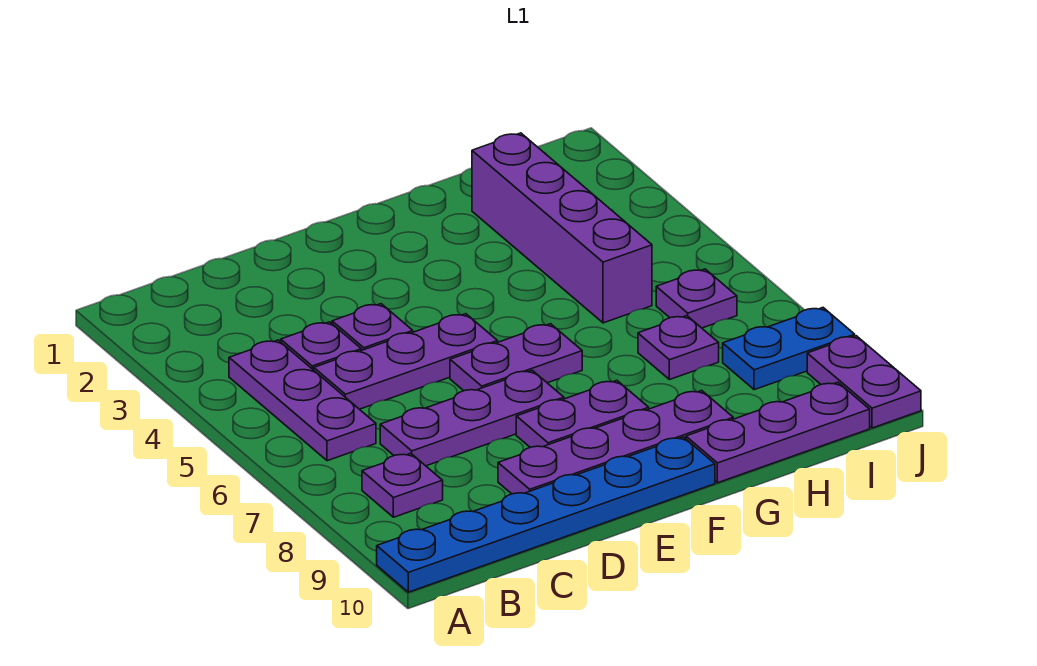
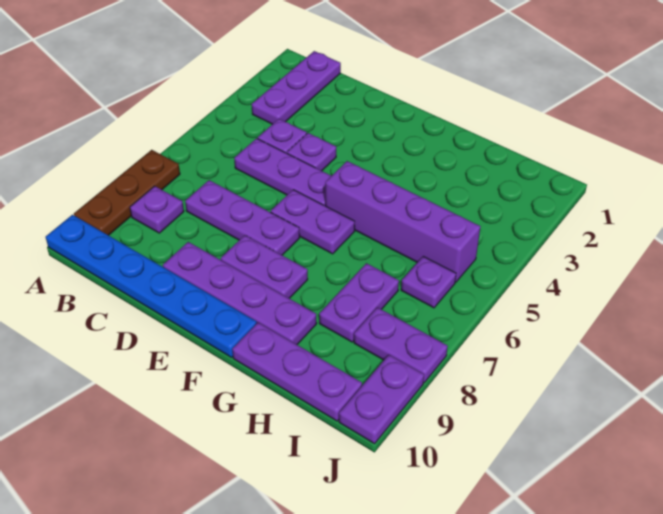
none -> brown 1x3 plate [74,150,180,235]
purple 1x3 plate [229,340,376,461] -> purple 1x3 plate moved to [252,51,341,124]
purple 1x4 brick [472,133,652,323] -> purple 1x4 brick turned to [325,161,481,282]
purple 1x1 plate [638,316,719,380] -> purple 1x2 plate [319,263,399,342]
blue 1x2 plate [723,308,855,390] -> purple 1x2 plate [354,307,448,383]

